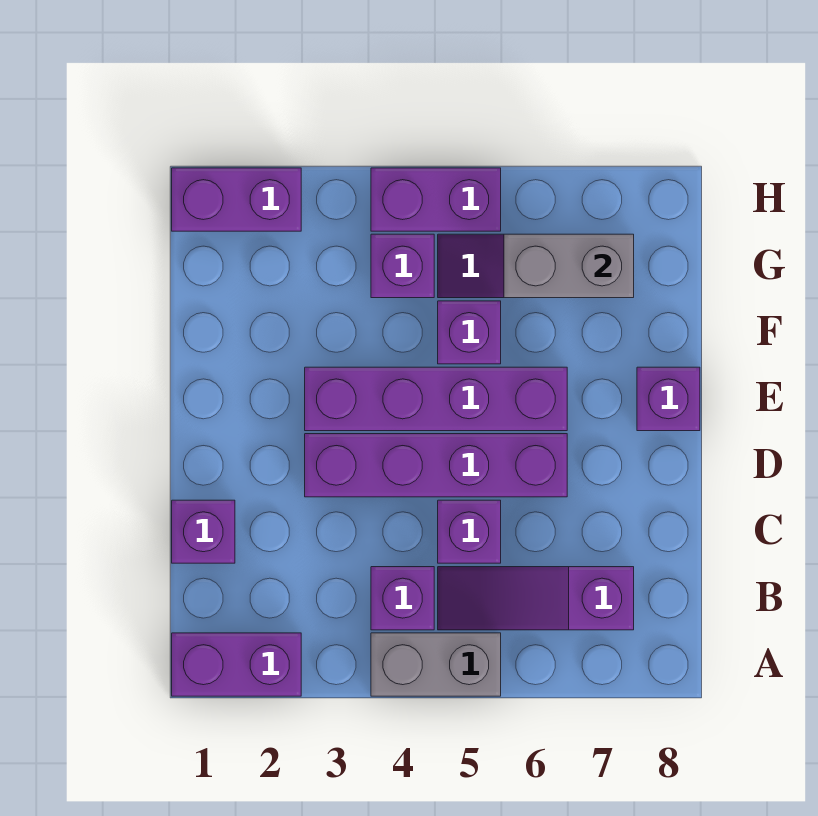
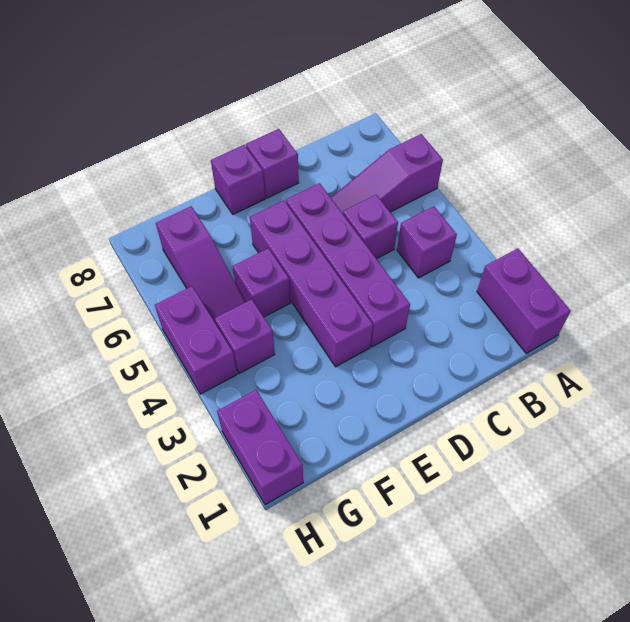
grey 1x2 brick [371,633,501,696] -> none
purple 1x3 slope [438,567,634,630] -> purple 1x3 slope turned to [331,134,443,214]
purple 1x1 brick [172,500,235,563] -> purple 1x1 brick moved to [246,129,299,198]
grey 1x2 brick [504,234,634,298] -> none

